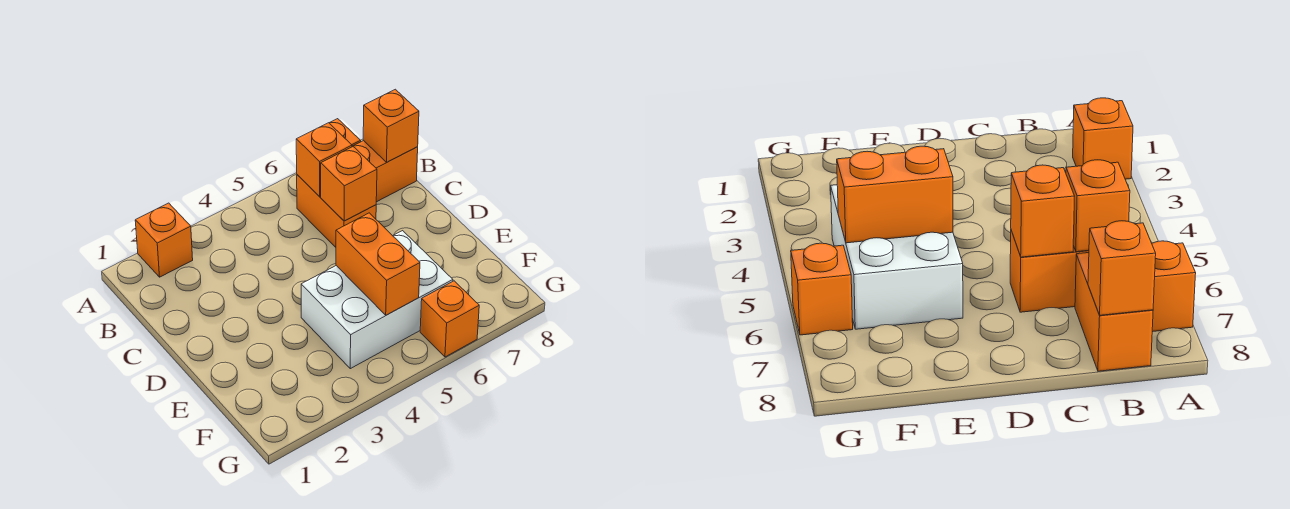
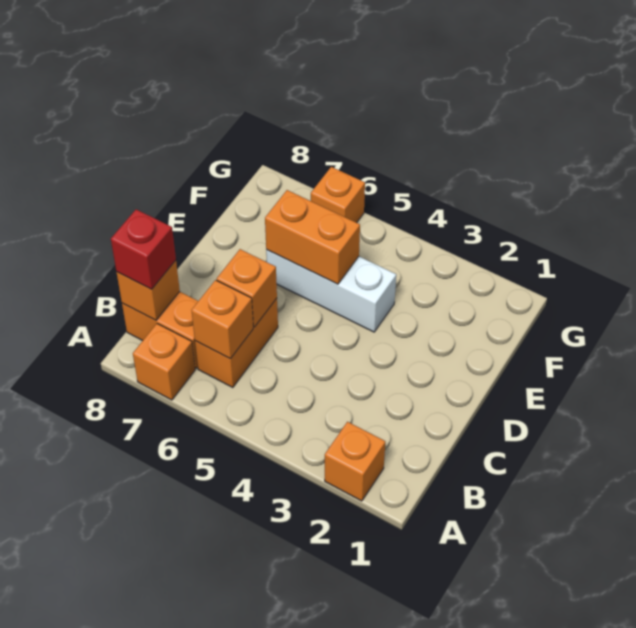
none -> red 1x1 brick [111,209,176,289]
white 2x3 brick [301,231,453,369] -> white 1x3 brick [266,250,396,332]
orange 1x2 brick [336,213,420,315] -> orange 1x2 brick turned to [265,190,360,284]

